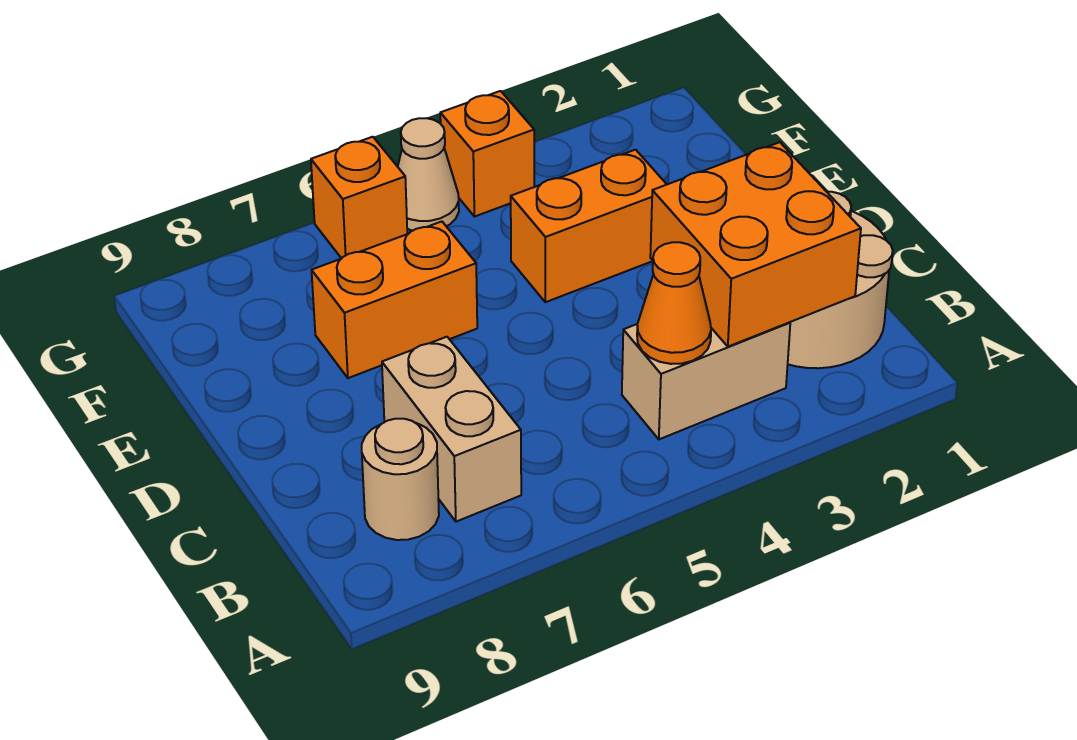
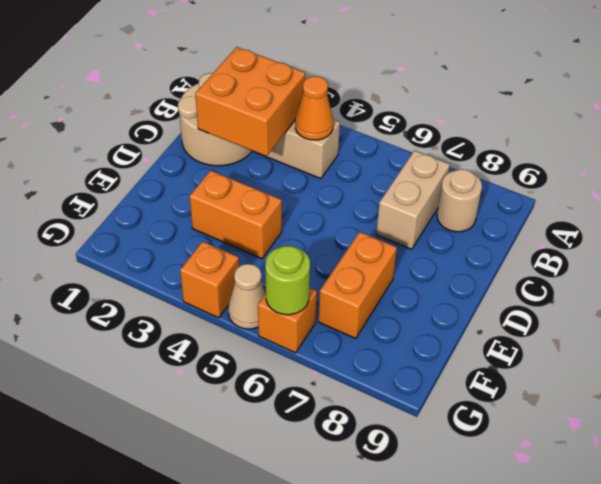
orange 1x2 brick [312,222,477,378] -> orange 1x2 brick turned to [319,232,397,338]
none -> lime 1x1 round brick [265,246,310,315]

